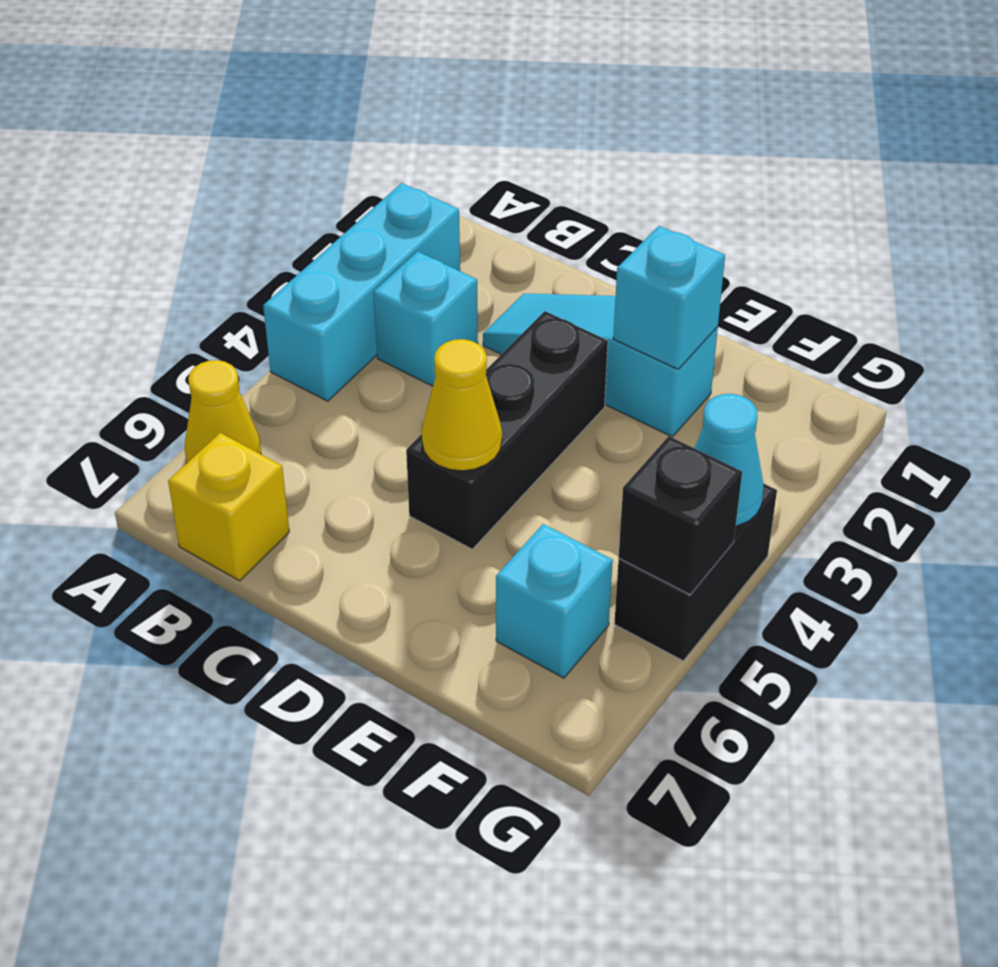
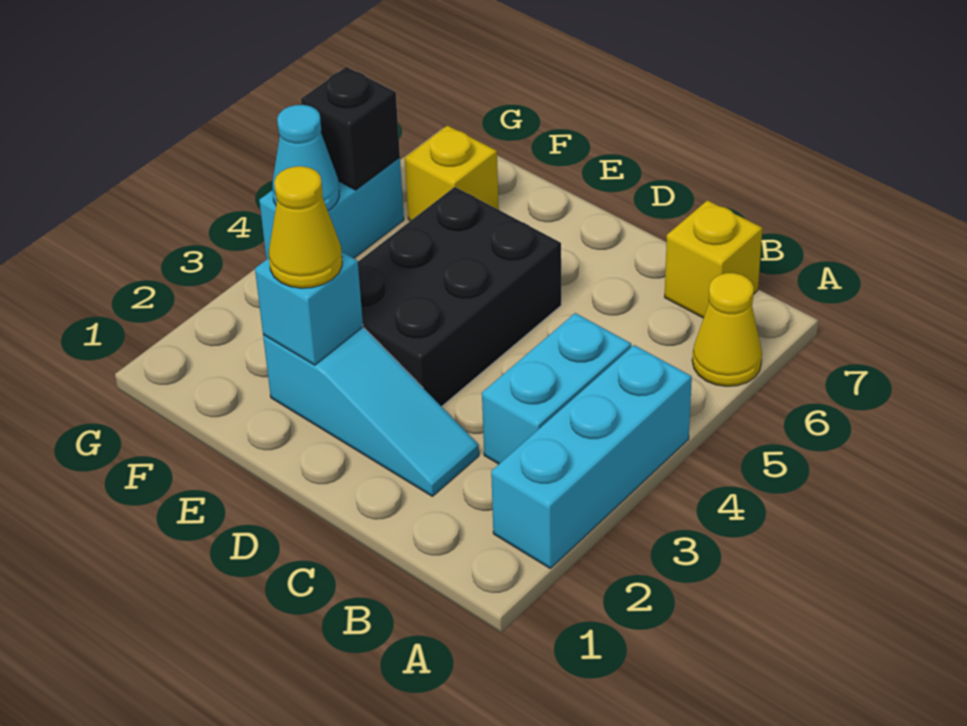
cyan 1x1 brick [374,251,478,386] -> cyan 1x2 brick [482,313,631,464]
black 1x3 brick [406,311,608,549] -> black 2x3 brick [358,187,561,407]
yellow 1x1 cone [422,339,502,471] -> yellow 1x1 cone moved to [269,166,342,288]
cyan 1x1 brick [496,524,613,678] -> yellow 1x1 brick [405,126,499,221]
black 1x2 brick [614,483,777,661] -> cyan 1x2 brick [259,158,404,260]

